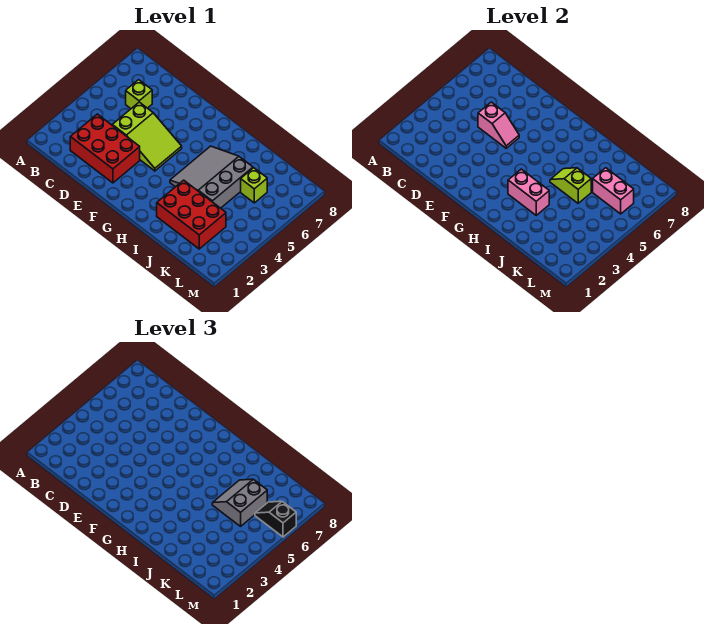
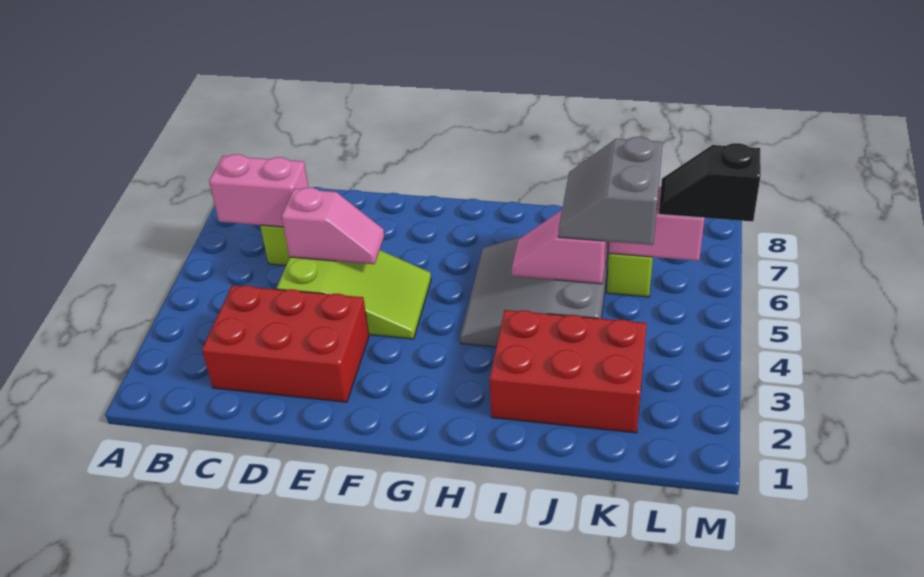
pink 1x2 brick [508,169,549,215] -> pink 1x2 brick moved to [209,154,309,227]
lime 1x2 slope [550,168,591,203] -> pink 1x2 slope [512,210,607,284]

